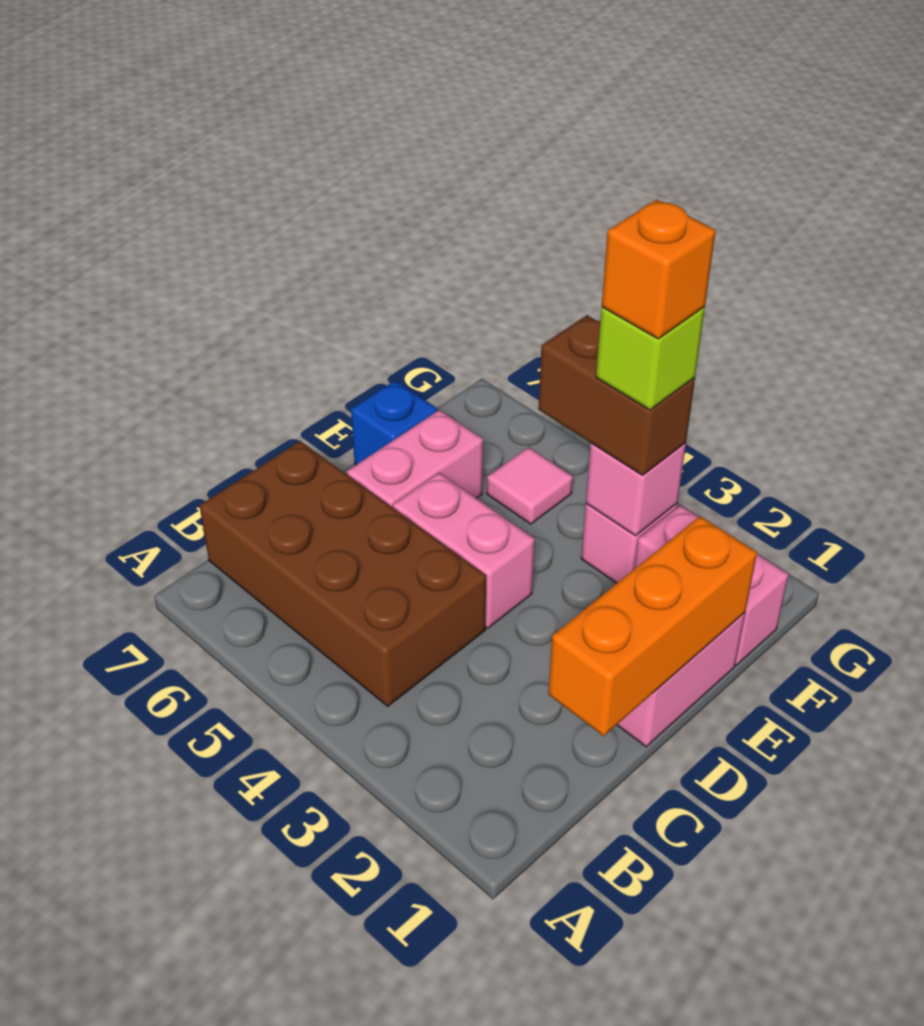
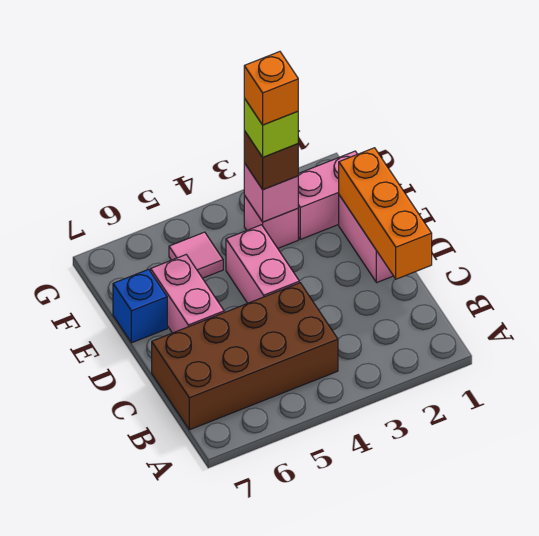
pink 1x2 brick [393,473,535,628] -> pink 1x2 brick turned to [226,225,299,303]
brown 1x2 brick [538,315,695,475] -> brown 1x1 brick [244,131,298,190]

